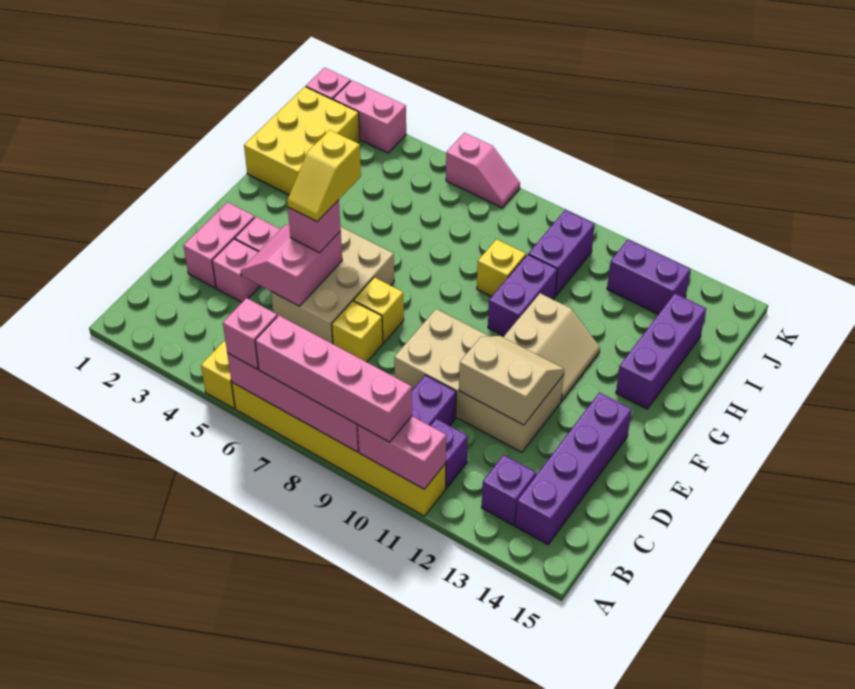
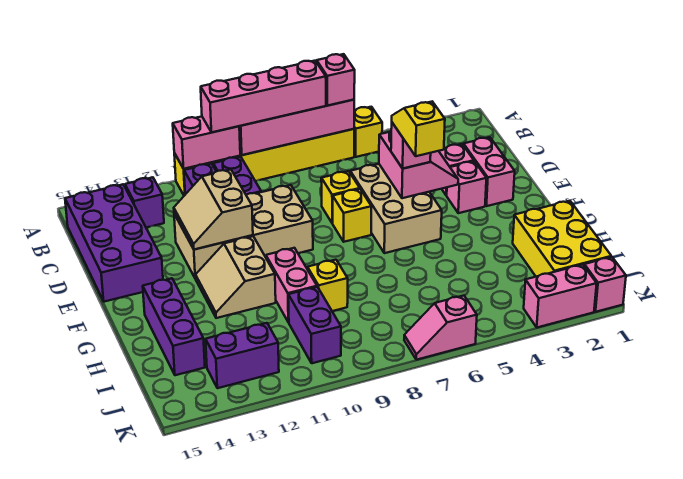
purple 1x4 brick [515,393,632,545] -> purple 2x4 brick [65,185,163,302]
tan 2x2 slope [459,336,564,425] -> tan 2x2 slope turned to [174,170,253,249]
purple 1x2 brick [488,254,557,336] -> pink 1x2 brick [266,248,317,322]

